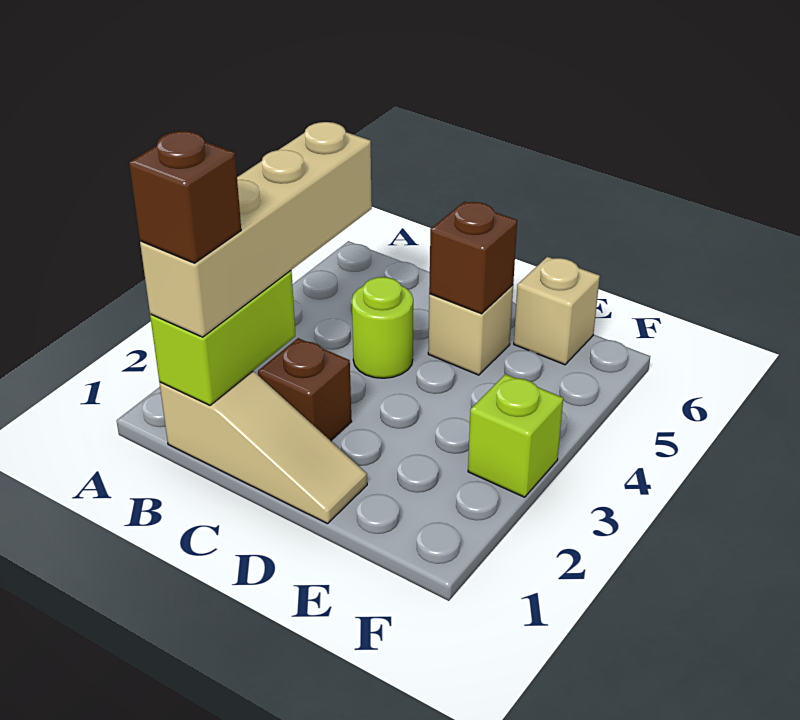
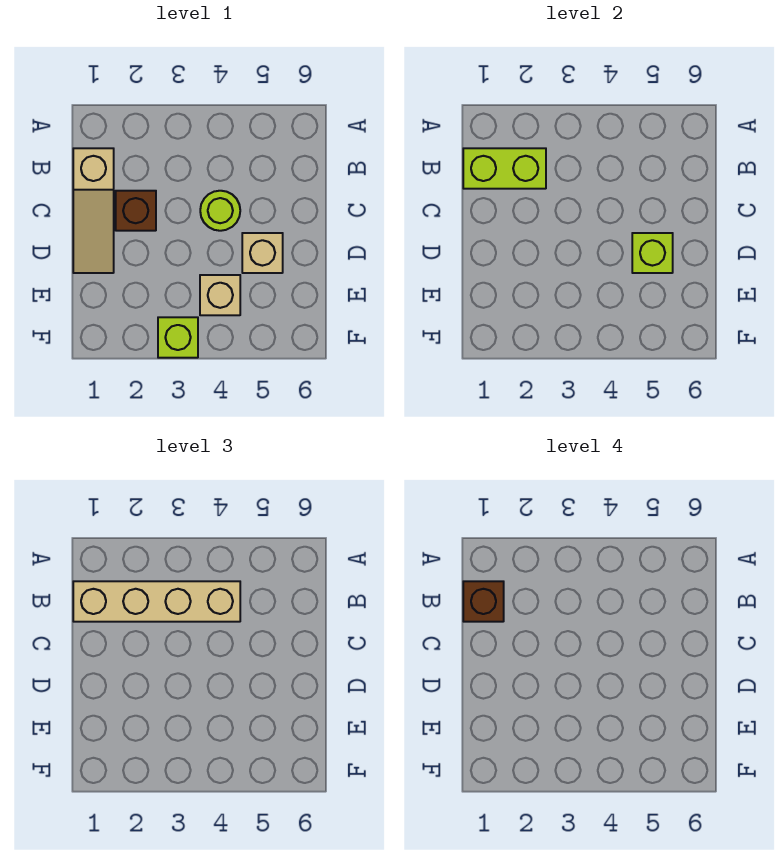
brown 1x1 brick [429,202,517,314] -> lime 1x1 brick [632,233,673,273]
tan 1x1 brick [514,257,600,365] -> tan 1x1 brick moved to [200,275,240,315]

